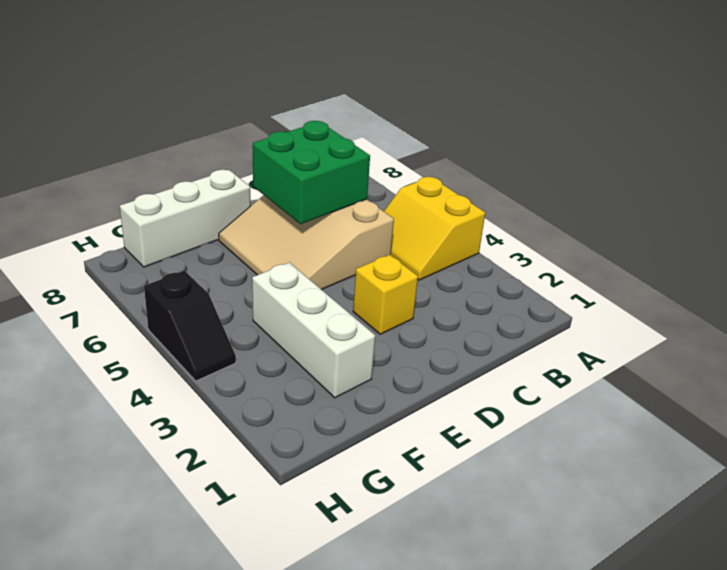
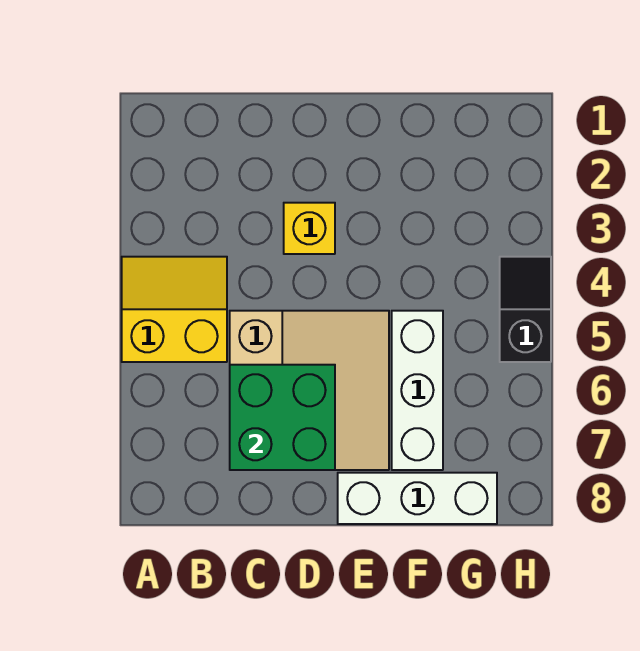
yellow 2x2 slope [384,177,485,280] -> yellow 2x2 slope turned to [122,257,227,362]
white 1x3 brick [252,262,375,398] -> white 1x3 brick moved to [392,311,443,470]

